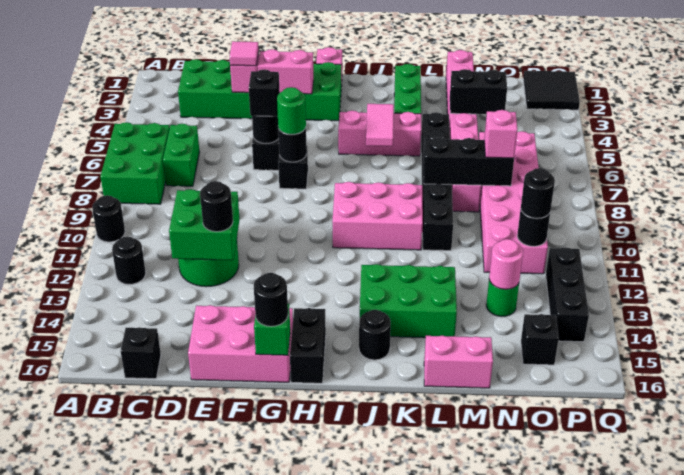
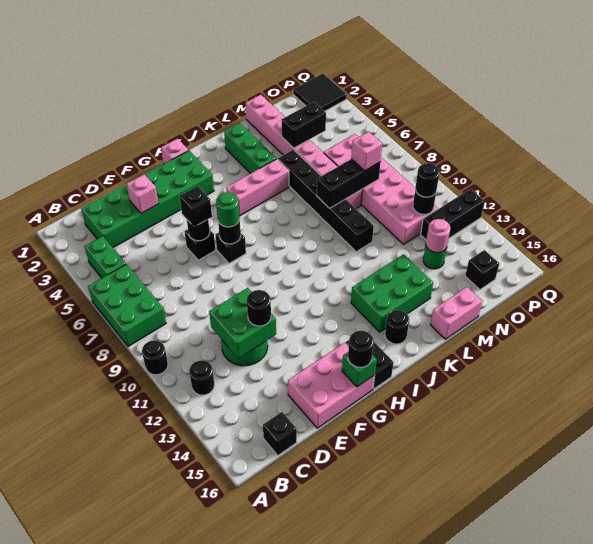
green 1x2 brick [163,124,199,186] -> green 1x2 brick moved to [85,236,126,278]
pink 1x1 tile [230,41,259,66] -> none
pink 1x2 brick [258,49,313,94] -> none
pink 2x3 brick [332,182,423,250] -> none
pink 1x2 tile [366,104,394,146] -> none
black 1x3 brick [546,247,589,342] -> black 1x3 brick turned to [421,189,485,240]

